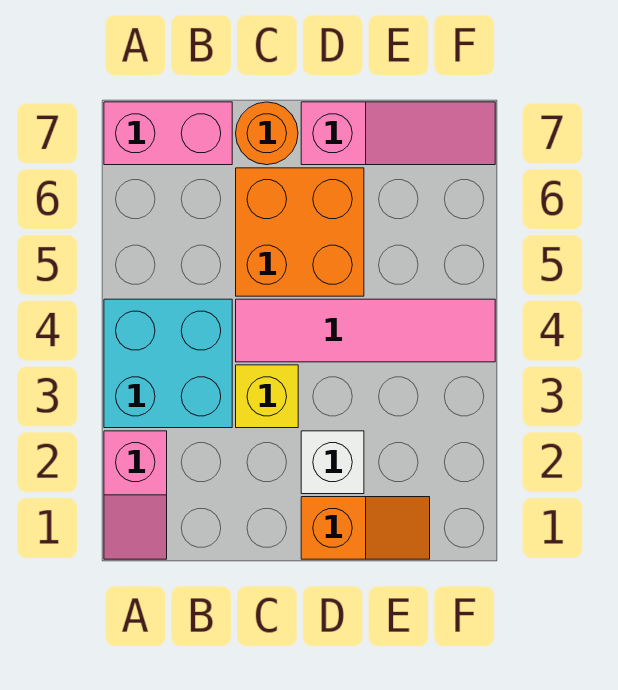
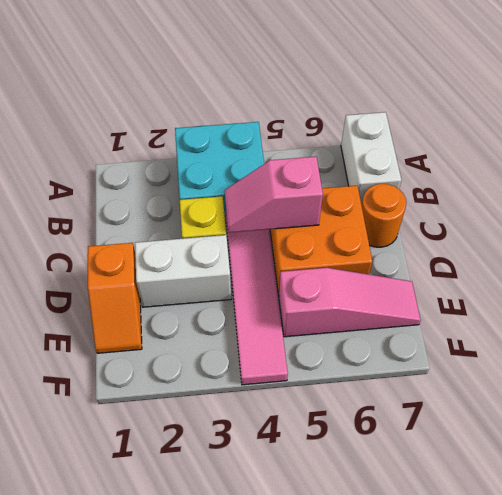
pink 1x2 slope [104,431,167,559] -> pink 1x2 slope moved to [225,157,323,233]
pink 1x2 brick [104,102,232,165] -> white 1x2 brick [341,112,401,205]
white 1x1 brick [301,431,364,494] -> white 1x2 brick [135,235,231,307]
pink 1x3 slope [301,102,495,165] -> pink 1x3 slope turned to [279,268,421,337]

